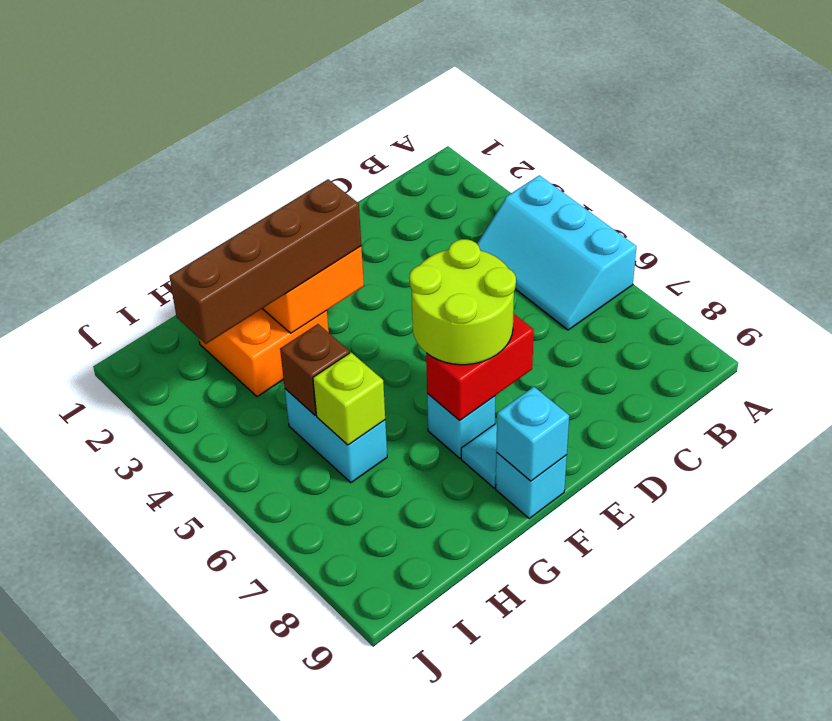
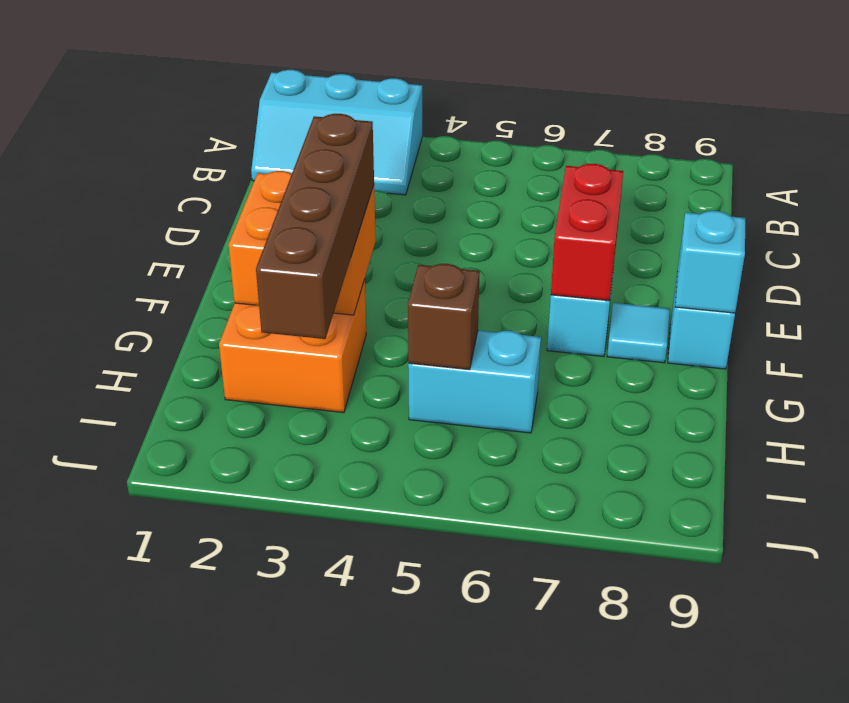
cyan 2x3 slope [477,175,637,330] -> cyan 2x3 slope moved to [251,70,422,195]
lime 2x2 round brick [409,239,516,365] -> none
lime 1x1 brick [313,353,385,445] -> none

